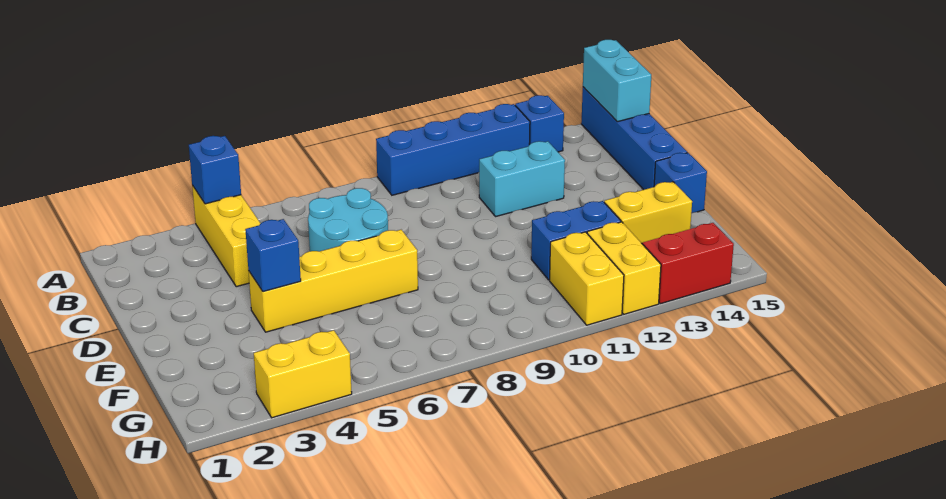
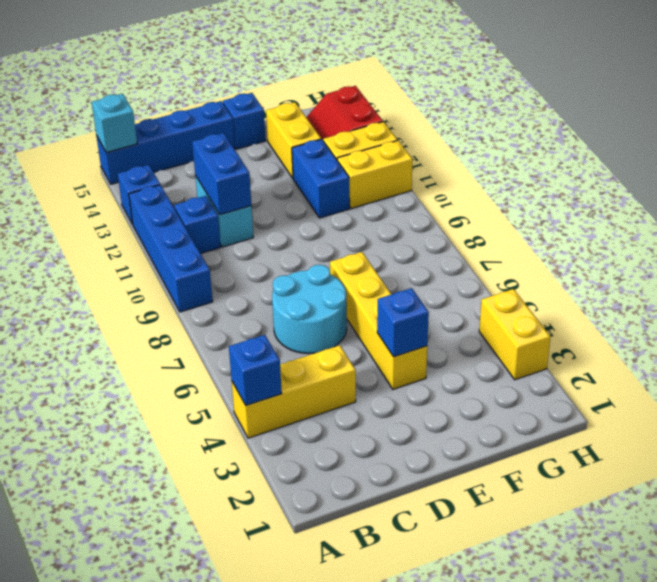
cyan 1x2 brick [583,40,651,122] -> cyan 1x1 brick [92,94,137,153]
none -> blue 1x1 brick [174,196,221,254]
none -> blue 1x2 brick [192,133,251,215]

